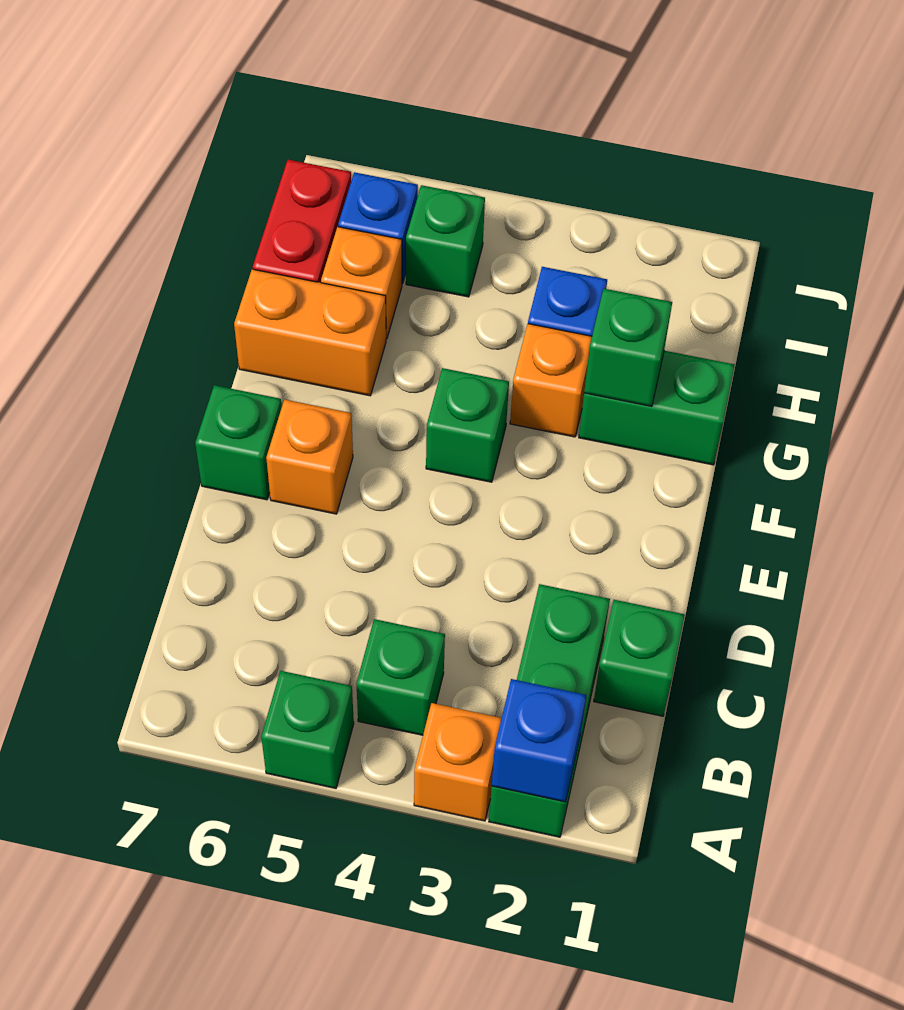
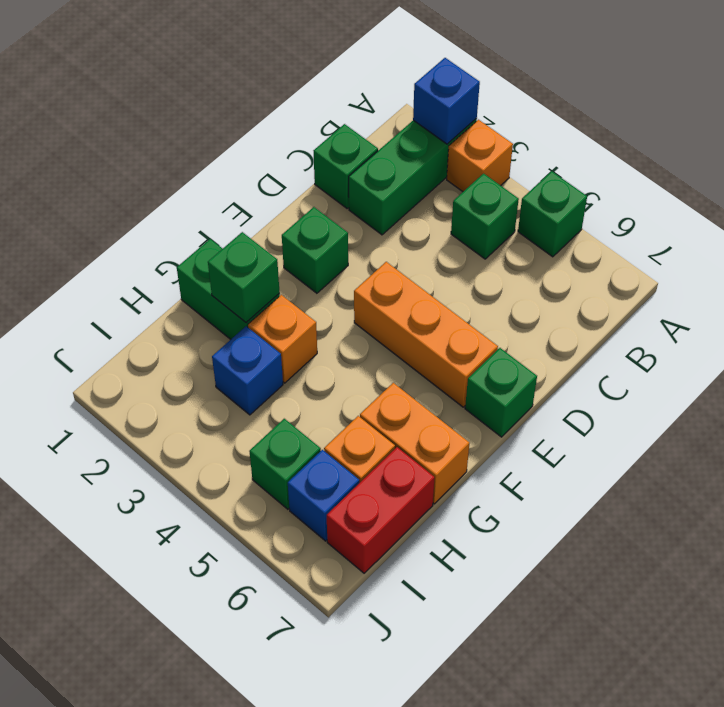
orange 1x1 brick [266,399,353,514] -> orange 1x3 brick [354,262,498,407]
green 1x1 brick [426,368,509,482] -> green 1x1 brick moved to [282,207,348,293]

